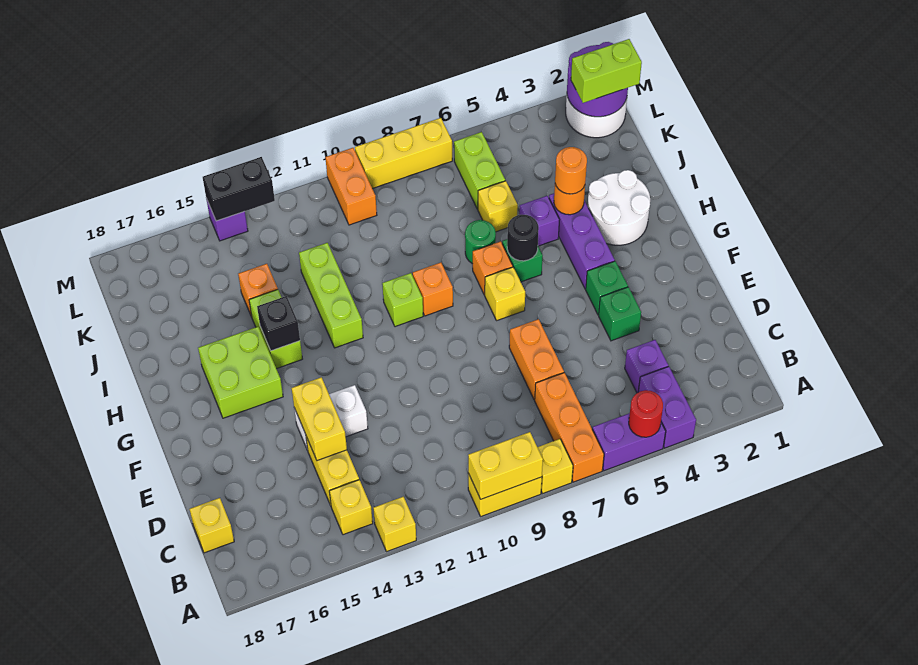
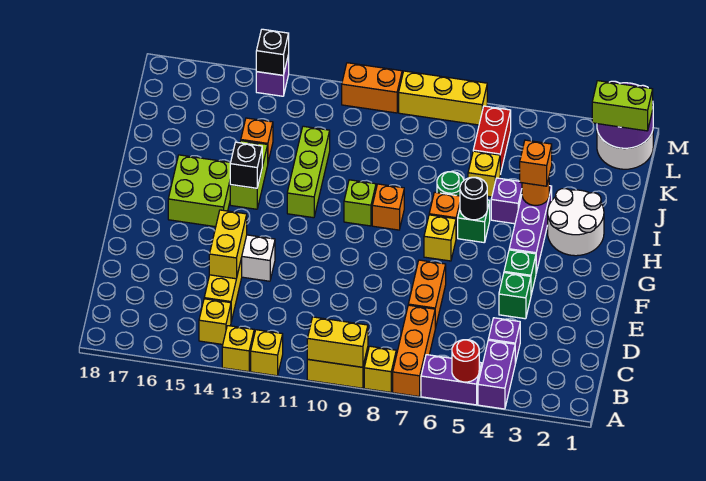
yellow 1x1 brick [189,498,234,553] -> yellow 1x1 brick moved to [251,330,283,376]
orange 1x1 round brick [555,147,587,194] -> orange 1x1 brick [520,140,552,186]
lime 1x2 brick [454,132,505,209] -> red 1x2 brick [473,106,511,174]
orange 1x2 brick [325,148,377,225] -> orange 1x2 brick turned to [342,63,402,113]
black 1x2 brick [203,157,275,221] -> black 1x1 brick [256,29,289,75]

